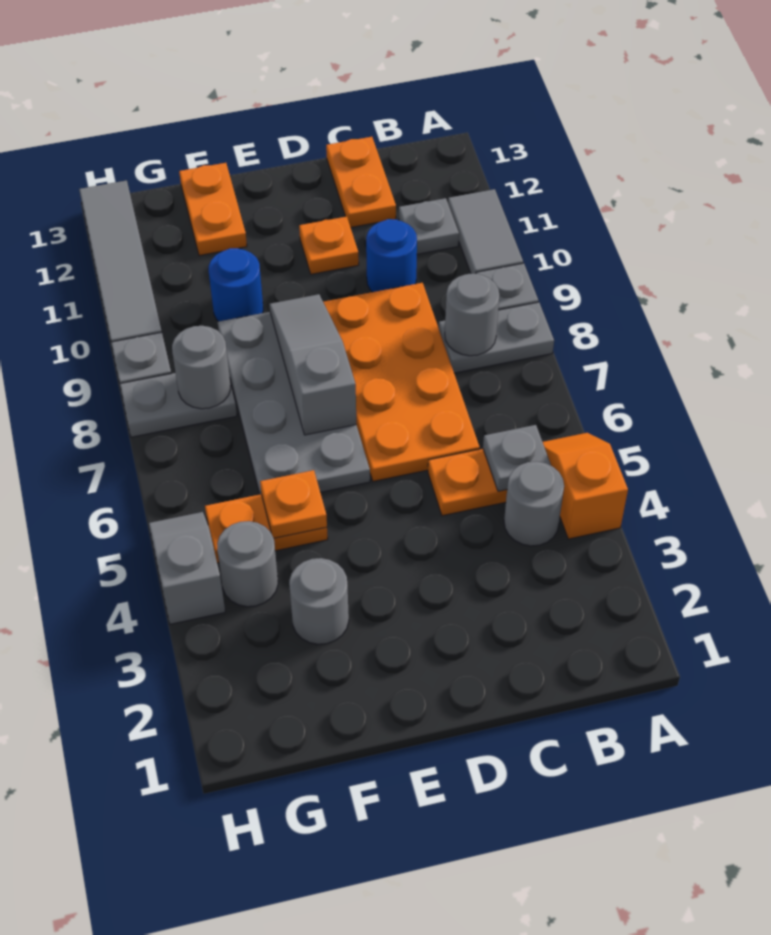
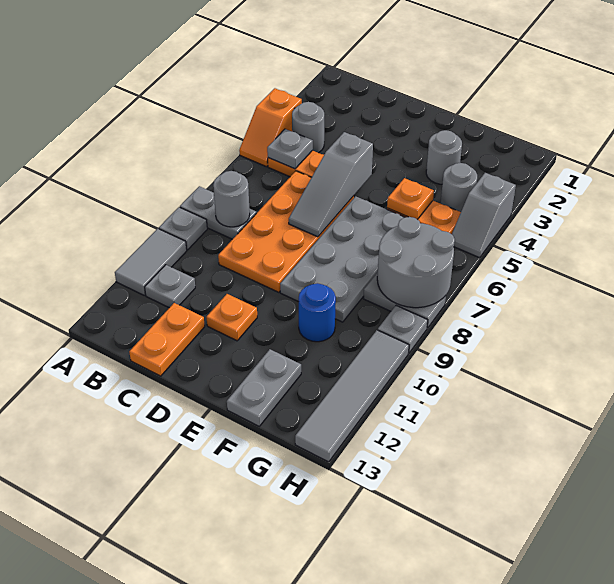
blue 1x1 round brick [366,219,417,292] -> none
grey 1x3 slope [270,294,356,435] -> grey 1x3 slope moved to [289,132,373,237]
orange 1x2 plate [179,163,247,256] -> grey 1x2 plate [227,349,301,426]
grey 1x1 round brick [172,326,231,409] -> grey 2x2 round brick [377,217,455,308]

